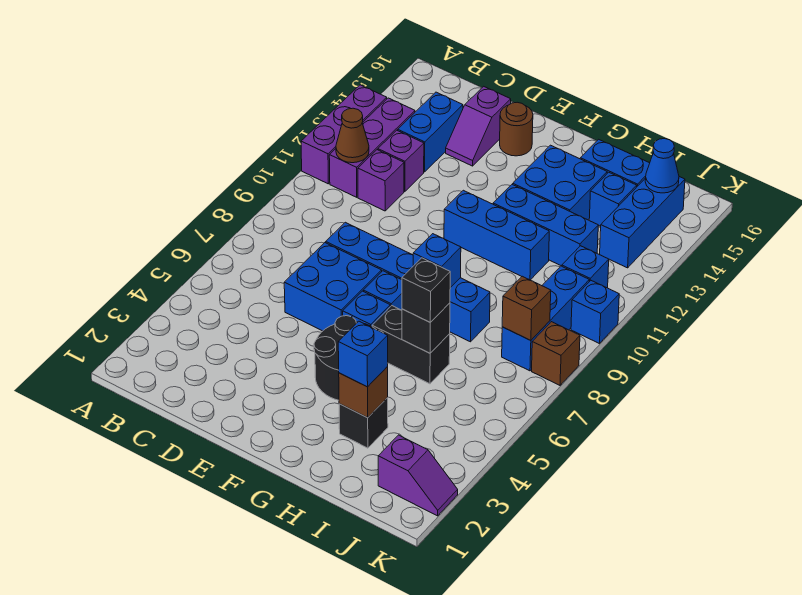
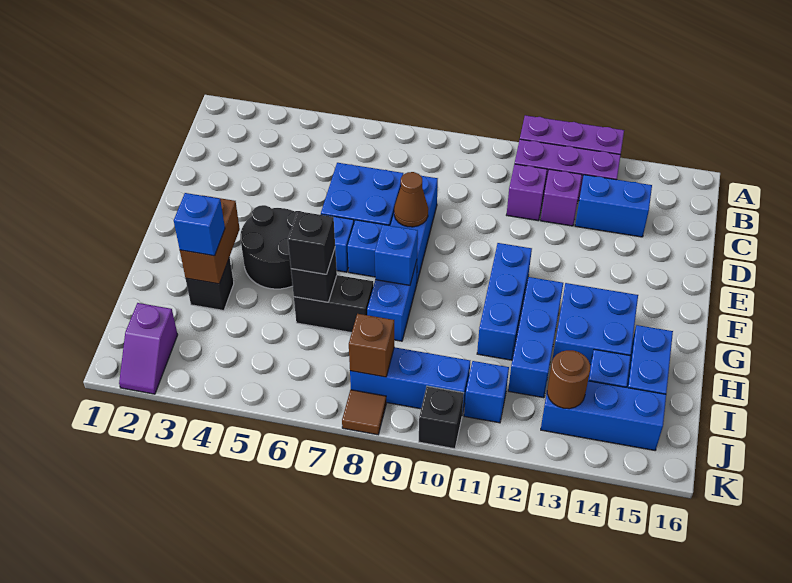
brown 1x1 cone [336,108,369,163] -> brown 1x1 cone moved to [394,172,428,227]
purple 1x2 slope [446,86,511,166] -> none
brown 1x1 round brick [500,102,533,156] -> brown 1x1 round brick moved to [547,350,590,409]
black 1x2 brick [372,306,450,384] -> black 1x2 brick turned to [294,275,373,333]
brown 1x1 brick [339,367,388,418] -> brown 1x2 brick [180,196,240,284]
blue 1x1 cone [645,139,679,193] -> none
brown 1x1 brick [532,322,580,385] -> brown 1x1 tile [342,390,386,435]
blue 1x1 brick [571,281,619,344] -> black 1x1 brick [419,386,464,449]

